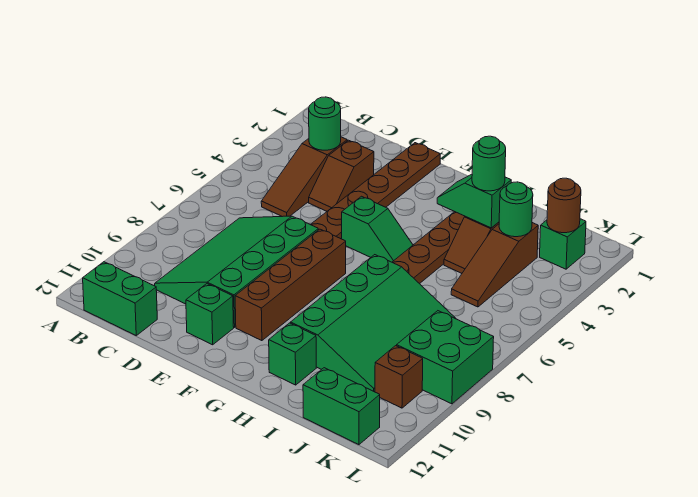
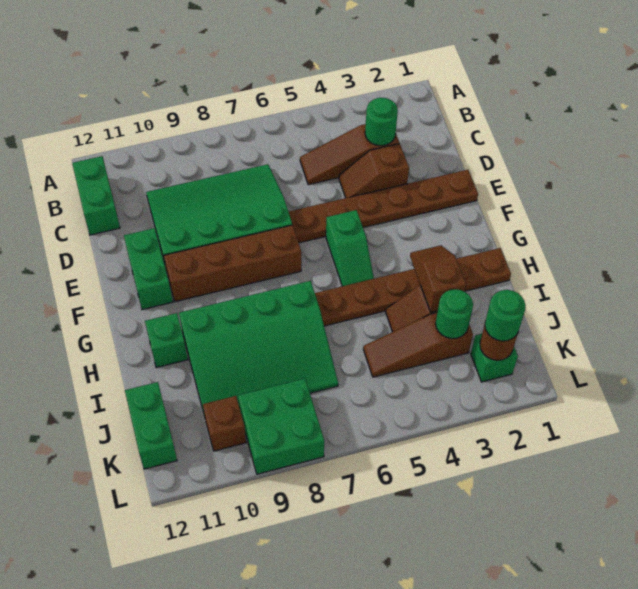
green 1x1 brick [186,284,234,345] -> green 1x2 brick [124,228,173,310]
green 1x2 slope [437,174,511,228] -> brown 1x2 slope [410,245,466,312]
green 1x1 round brick [472,136,506,191] -> green 1x1 round brick moved to [485,290,526,341]

